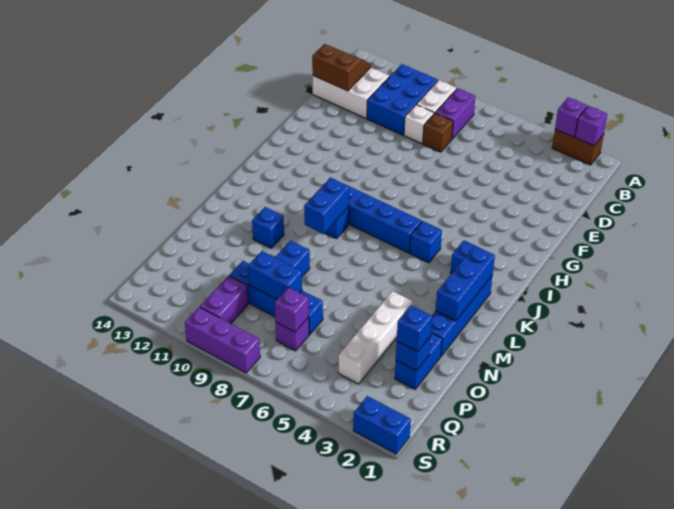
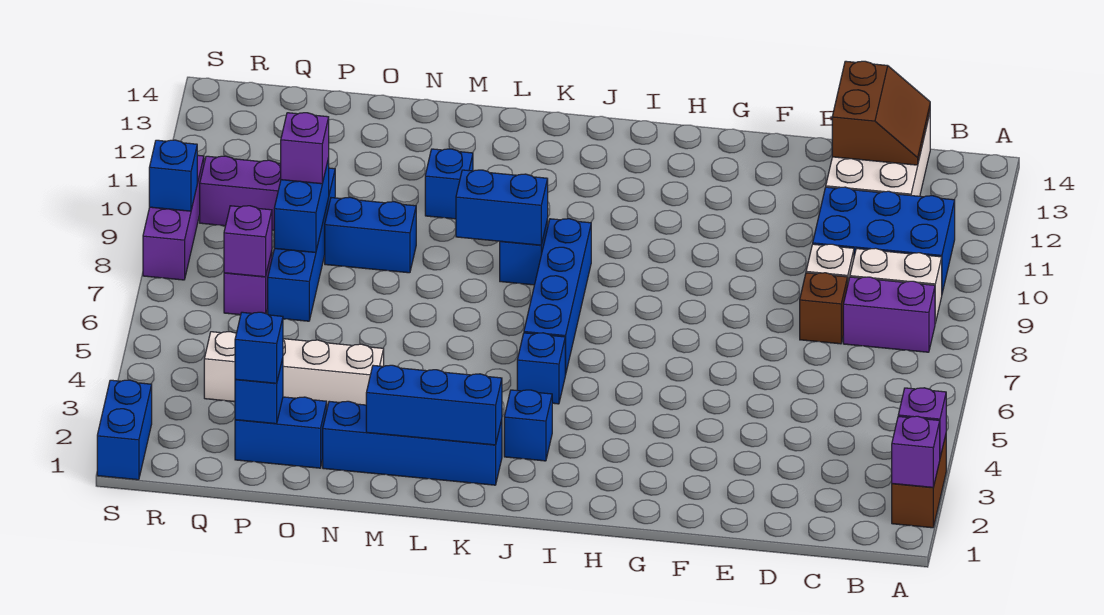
none -> purple 1x1 brick [281,113,329,184]
none -> blue 1x1 brick [149,140,197,211]

